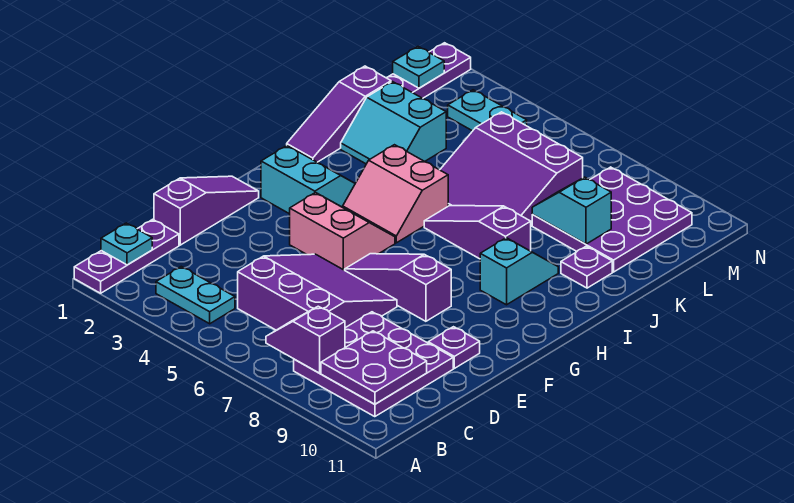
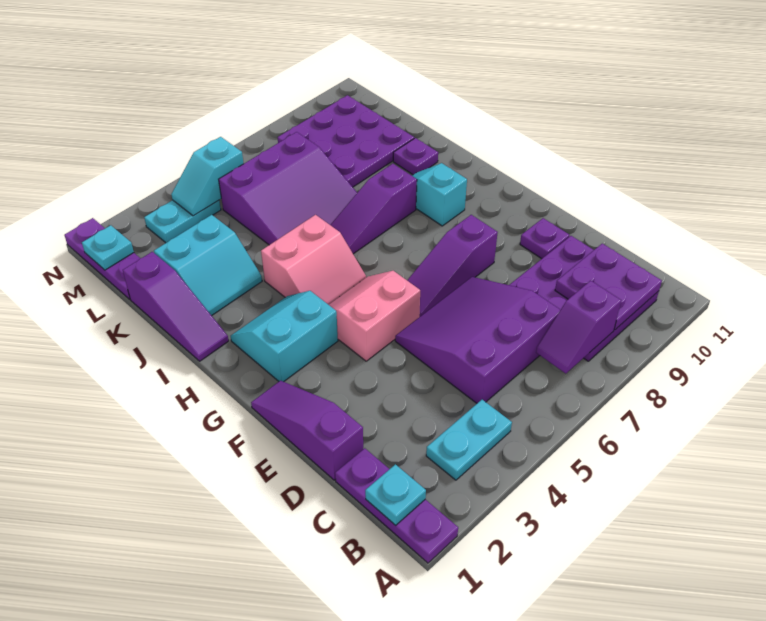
cyan 1x2 slope [532,177,611,244] -> cyan 1x2 slope moved to [171,137,243,216]

